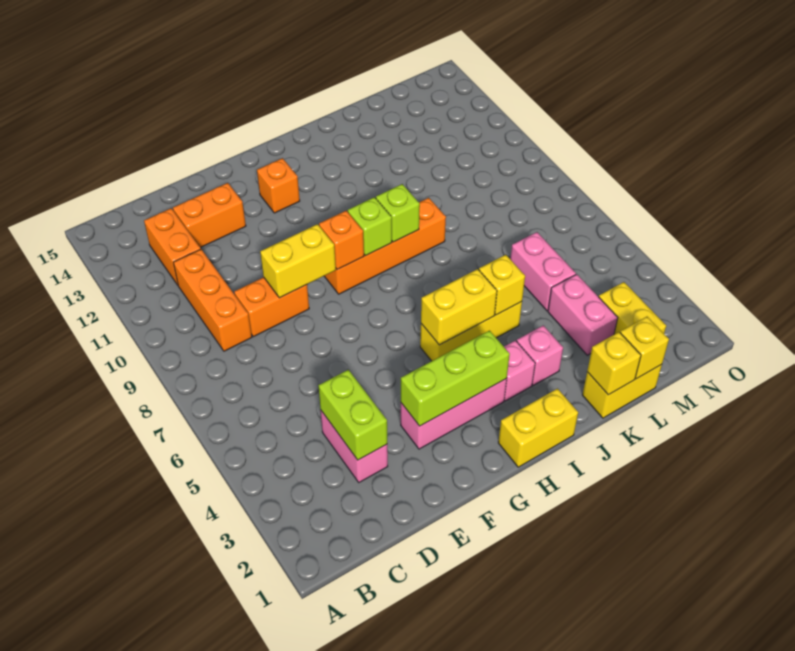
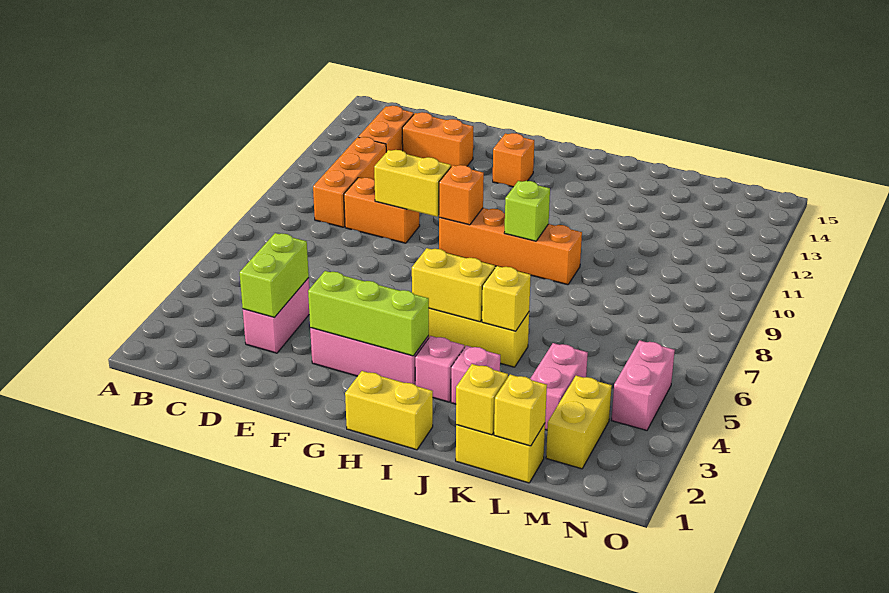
lime 1x1 brick [348,197,392,256] -> none
pink 1x2 brick [510,232,576,311] -> pink 1x2 brick moved to [612,340,675,430]

